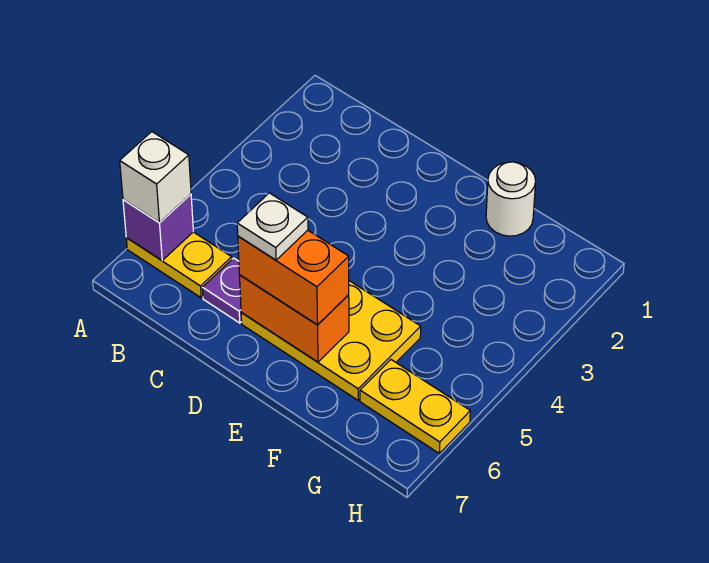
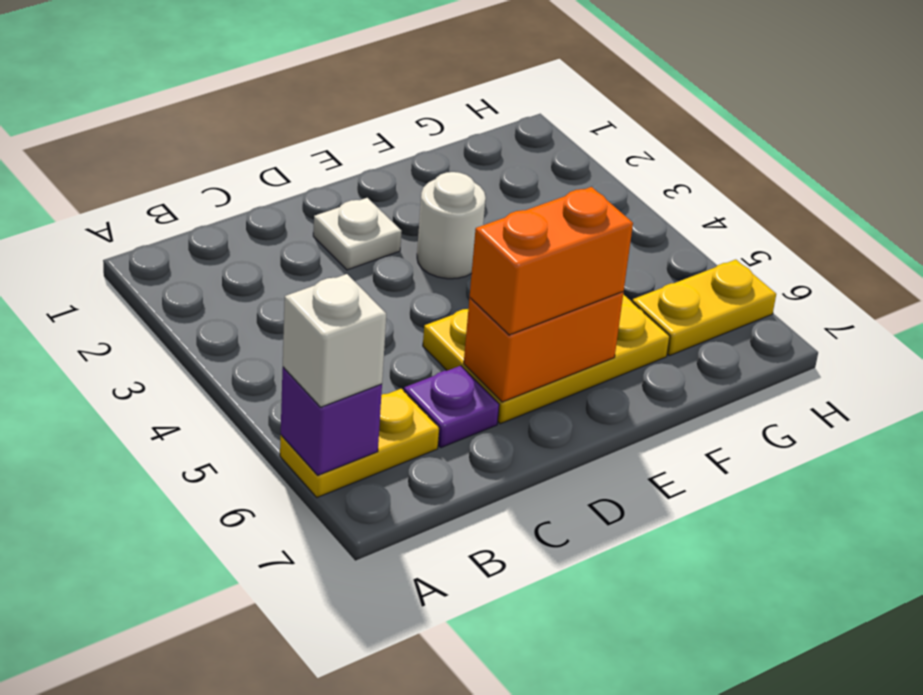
white 1x1 plate [237,193,308,260] -> white 1x1 plate moved to [313,198,402,270]
white 1x1 round brick [486,162,536,236] -> white 1x1 round brick moved to [417,172,486,279]

